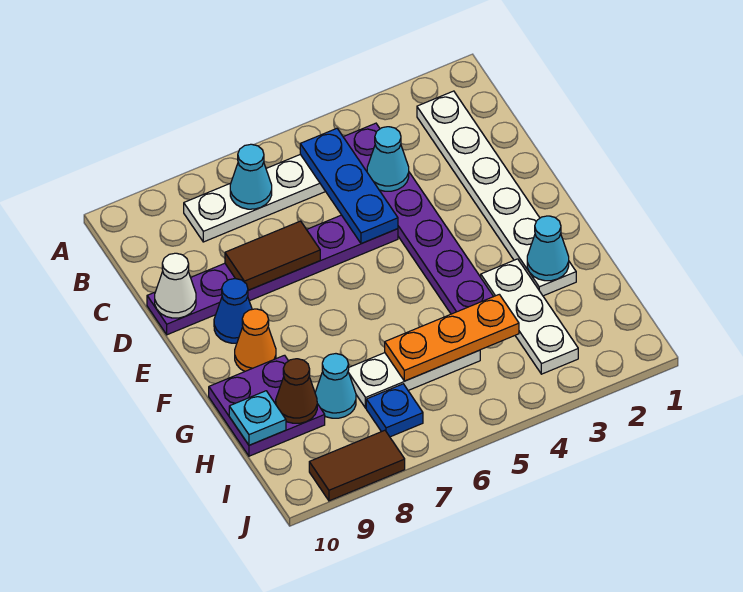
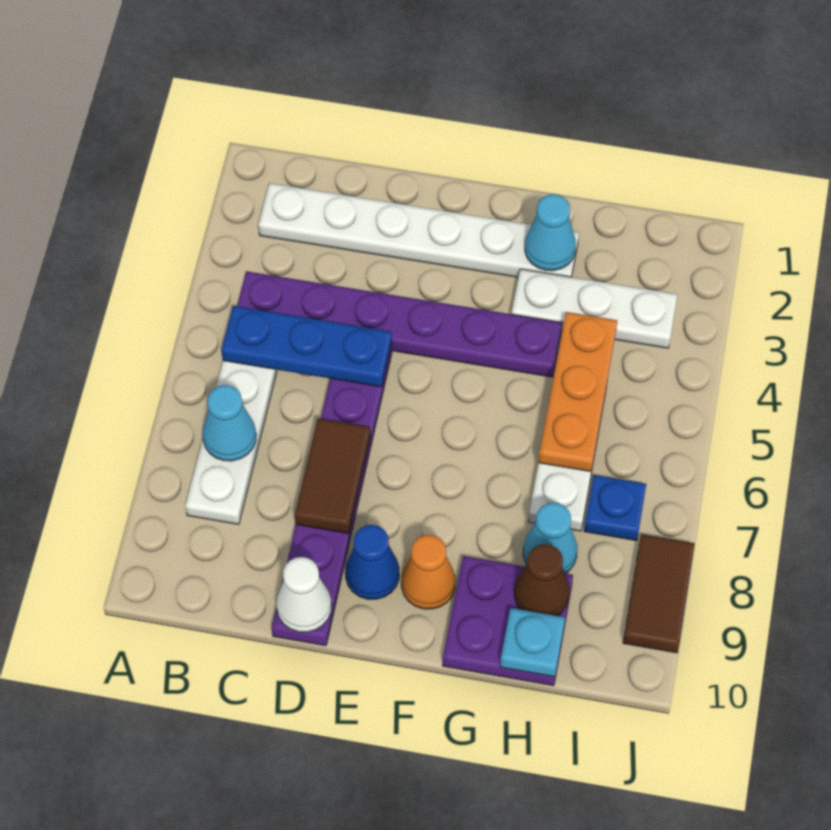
cyan 1x1 cone [367,127,409,191] -> none

